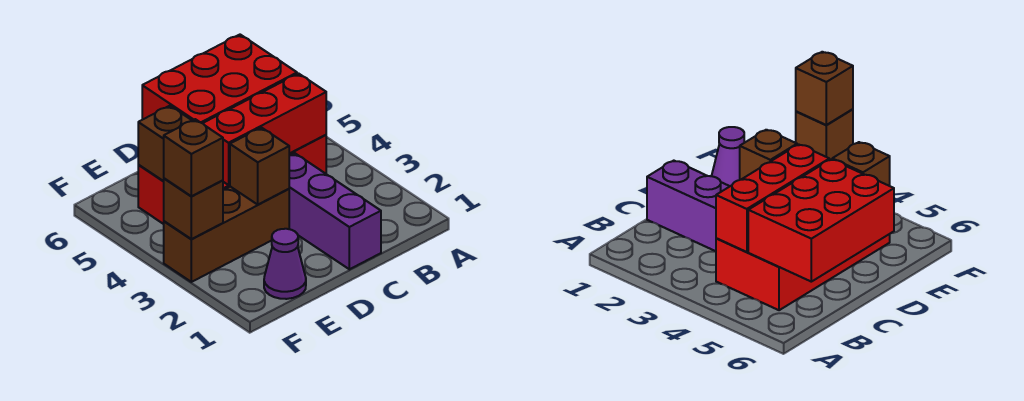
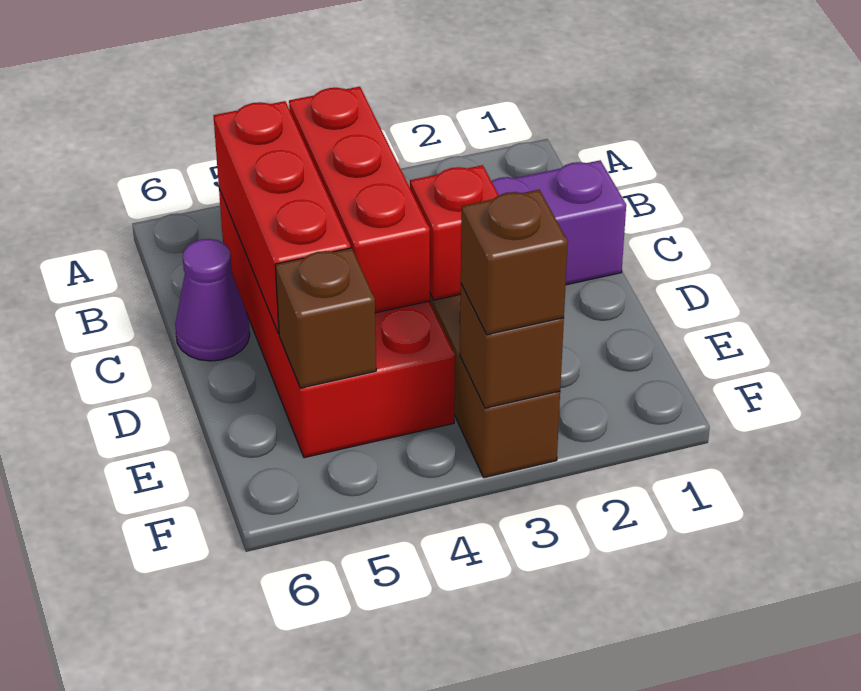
red 2x3 brick [142,35,297,123] -> red 1x3 brick [213,101,351,334]
brown 1x1 brick [230,128,289,204] -> red 1x1 brick [410,165,498,300]
purple 1x1 cone [264,229,306,299] -> purple 1x1 cone moved to [175,239,250,361]

